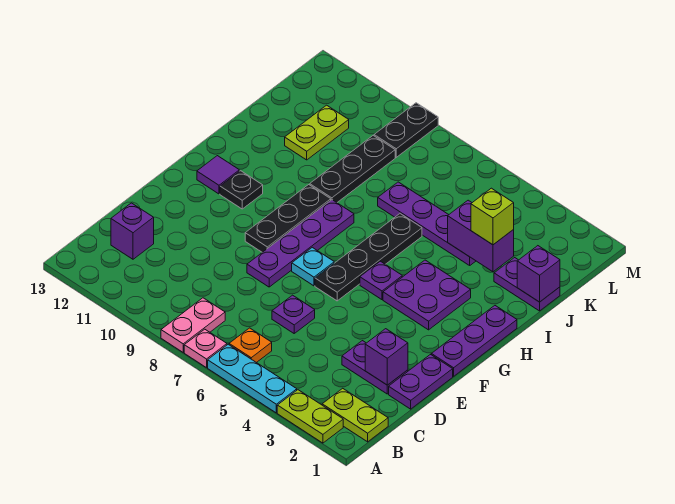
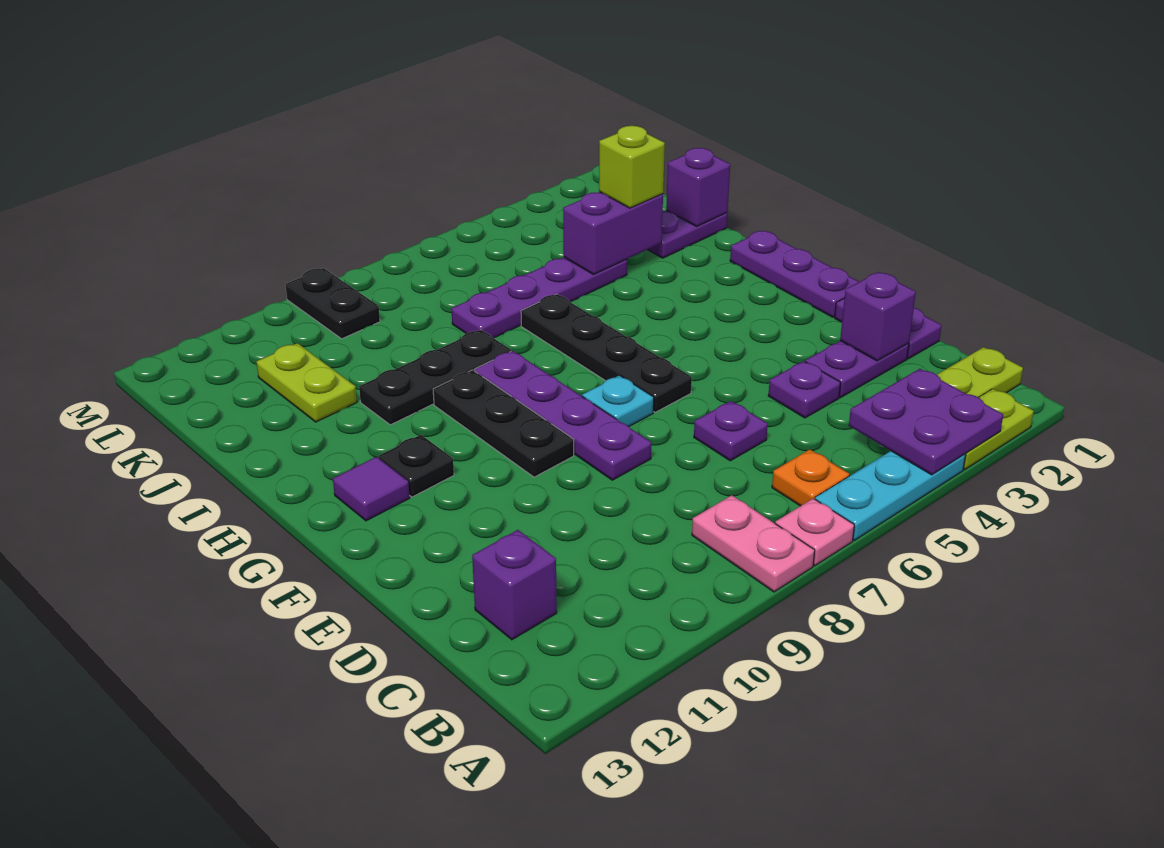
purple 2x2 plate [383,260,471,330] -> purple 2x2 plate moved to [849,369,1003,475]
purple 1x1 plate [360,261,402,300] -> purple 1x1 plate moved to [768,361,841,418]
black 1x3 plate [310,136,395,202] -> black 1x3 plate turned to [359,330,511,425]

